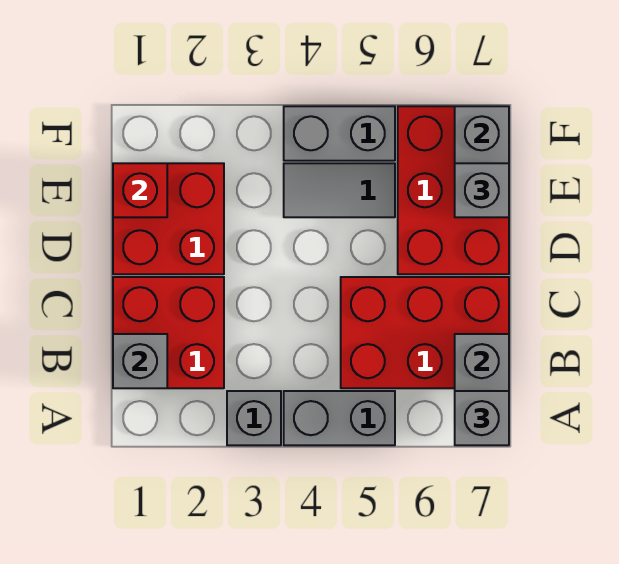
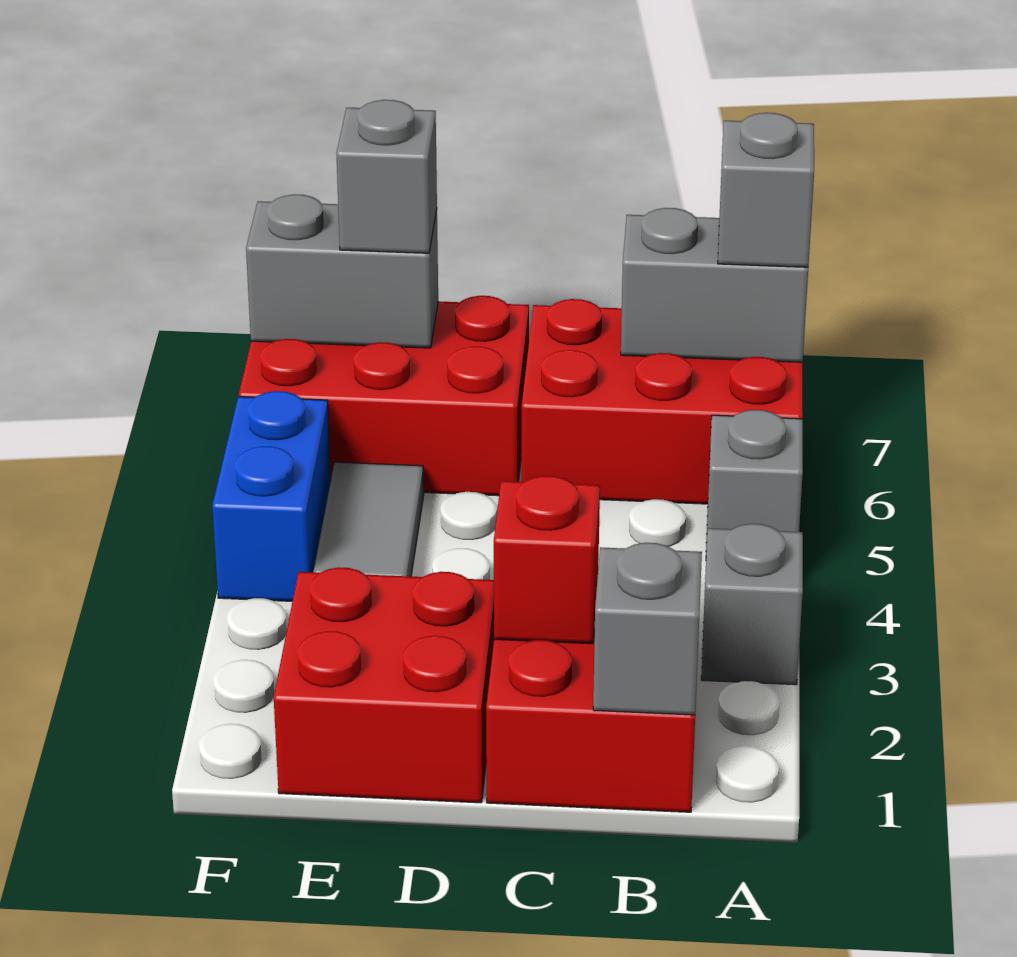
grey 1x2 brick [284,391,395,445] -> grey 1x1 brick [706,410,803,550]
red 2x3 brick [341,277,509,388] -> red 2x3 brick turned to [521,299,803,504]
red 1x1 brick [113,163,167,217] -> red 1x1 brick moved to [494,476,600,644]
grey 1x2 brick [284,106,395,161] -> blue 1x2 brick [212,391,331,601]

